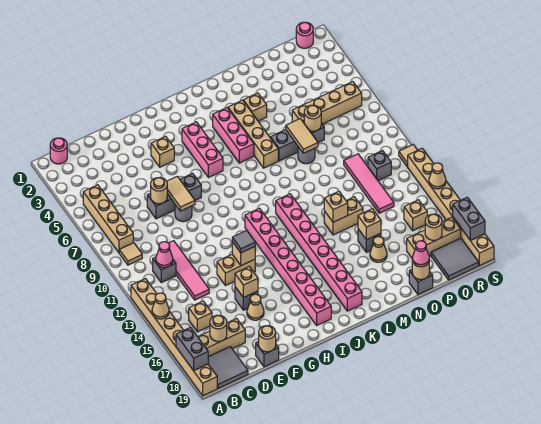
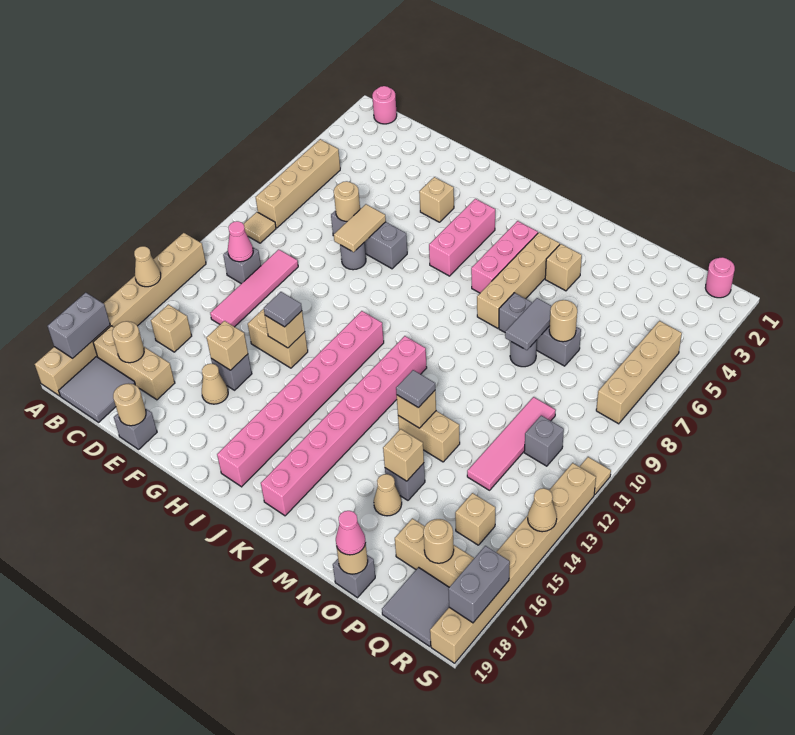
none -> grey 1x1 tile [396,370,435,408]
tan 1x2 tile [286,119,318,153] -> grey 1x2 tile [505,298,551,350]
tan 1x4 brick [292,82,362,124] -> tan 1x4 brick turned to [596,321,682,424]

